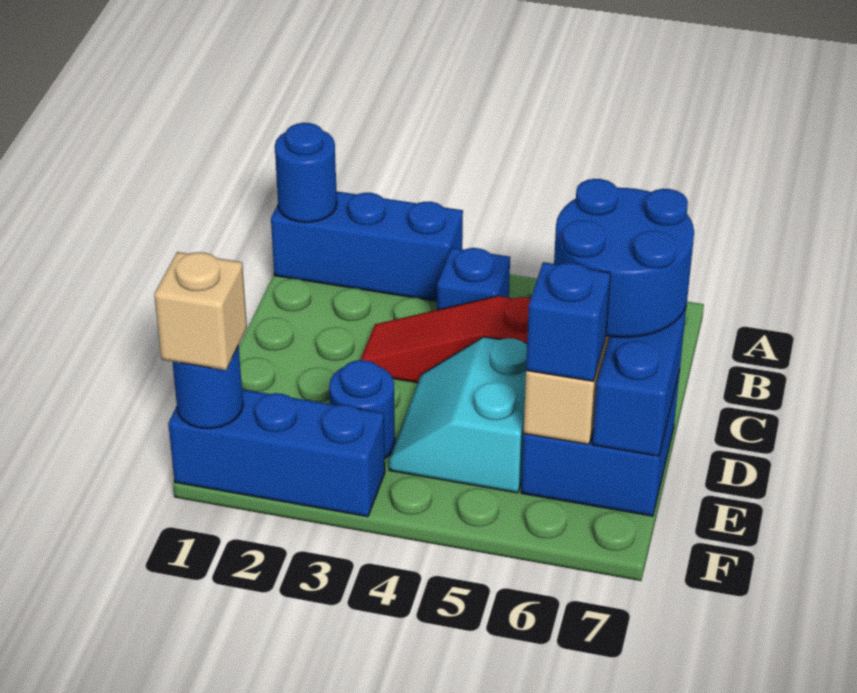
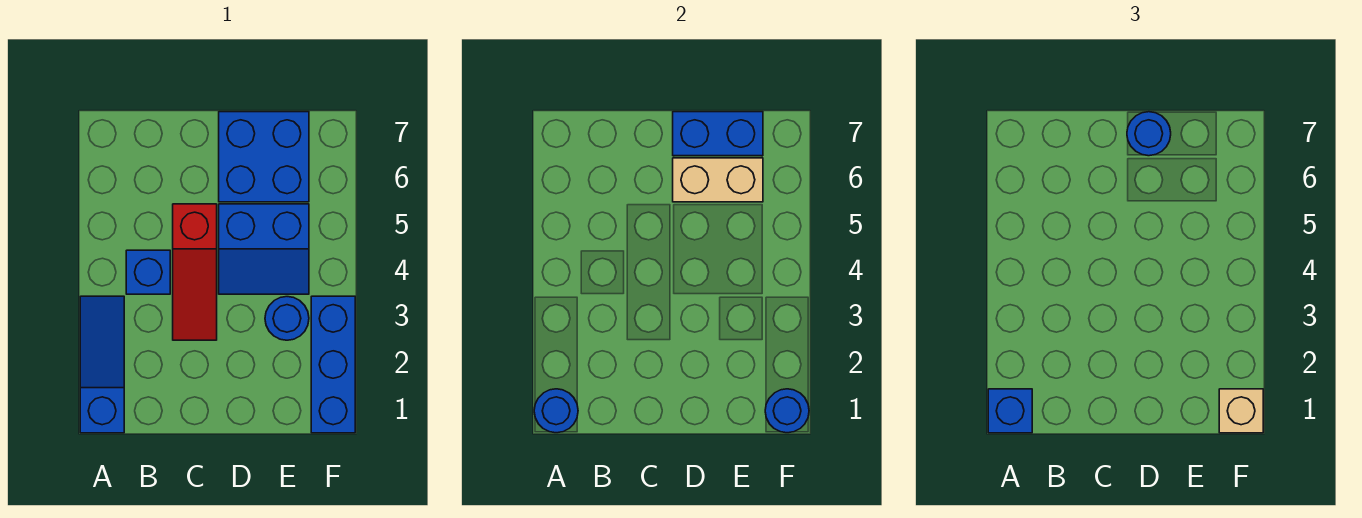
blue 1x3 brick [271,192,463,301] -> blue 1x3 slope [80,296,124,433]
blue 2x2 round brick [554,179,694,337] -> blue 1x1 round brick [1127,112,1171,156]
cyan 2x2 slope [389,337,527,493] -> blue 2x2 slope [219,204,309,294]
blue 1x1 brick [526,262,610,381] -> blue 1x1 brick moved to [988,389,1032,433]

